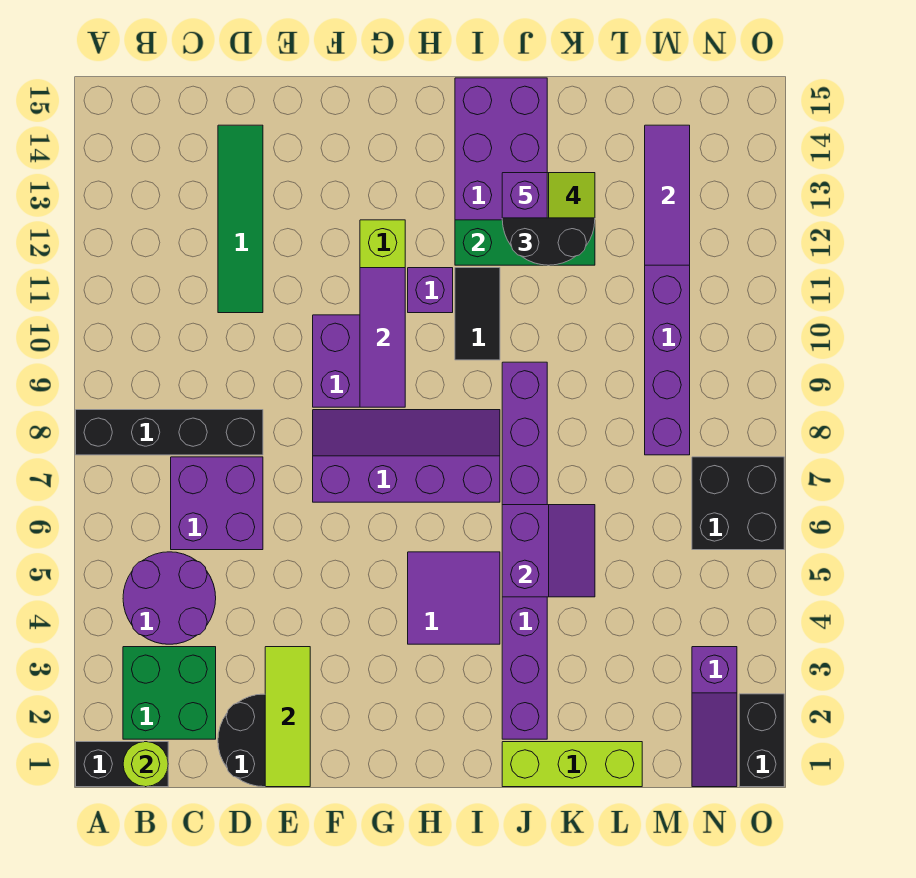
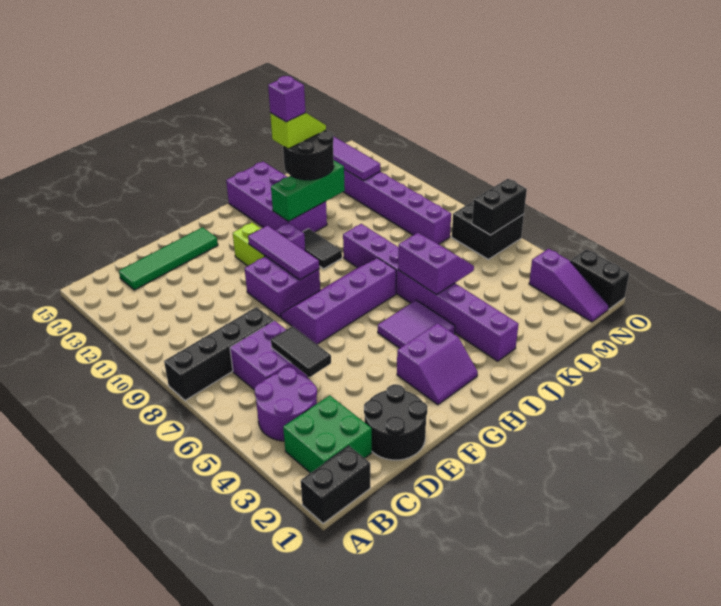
lime 1x1 round brick [123,742,168,787] -> none
none -> black 1x2 tile [271,326,331,377]
green 1x4 tile [218,125,263,313] -> green 1x4 tile turned to [119,227,218,290]
lime 1x3 tile [265,647,310,787] -> none
none -> purple 2x2 slope [397,323,478,405]
lime 1x3 brick [502,742,642,787] -> none
none -> black 1x2 brick [472,179,527,235]

